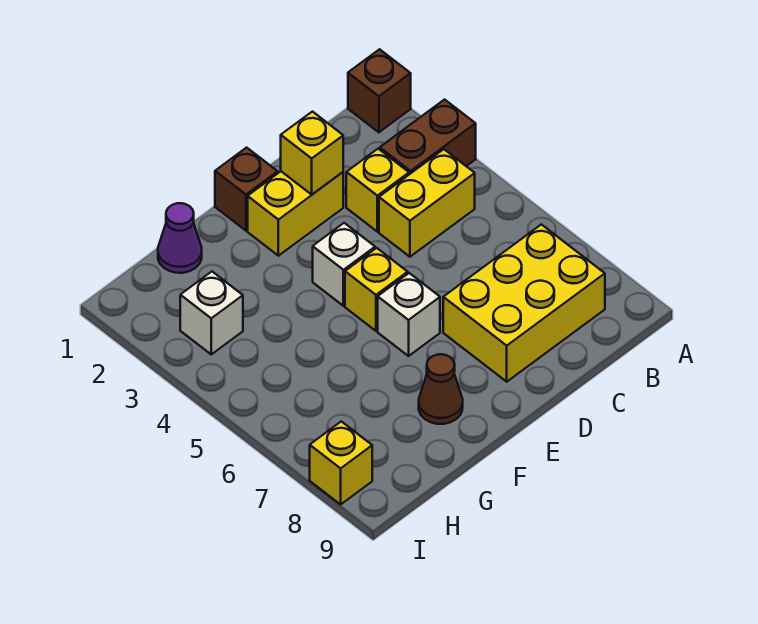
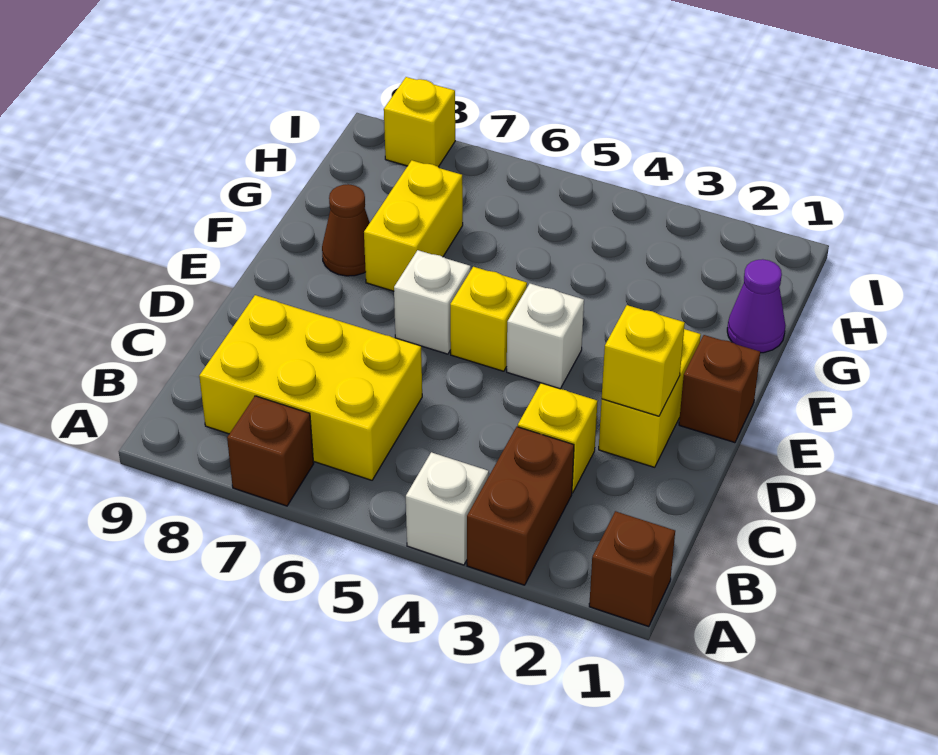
none -> brown 1x1 brick [227,396,314,506]
yellow 1x2 brick [379,149,475,257] -> yellow 1x2 brick moved to [364,160,463,291]
yellow 2x3 brick [443,224,605,382] -> yellow 2x3 brick turned to [199,295,422,480]
white 1x1 brick [180,272,243,354] -> white 1x1 brick moved to [406,452,489,565]

